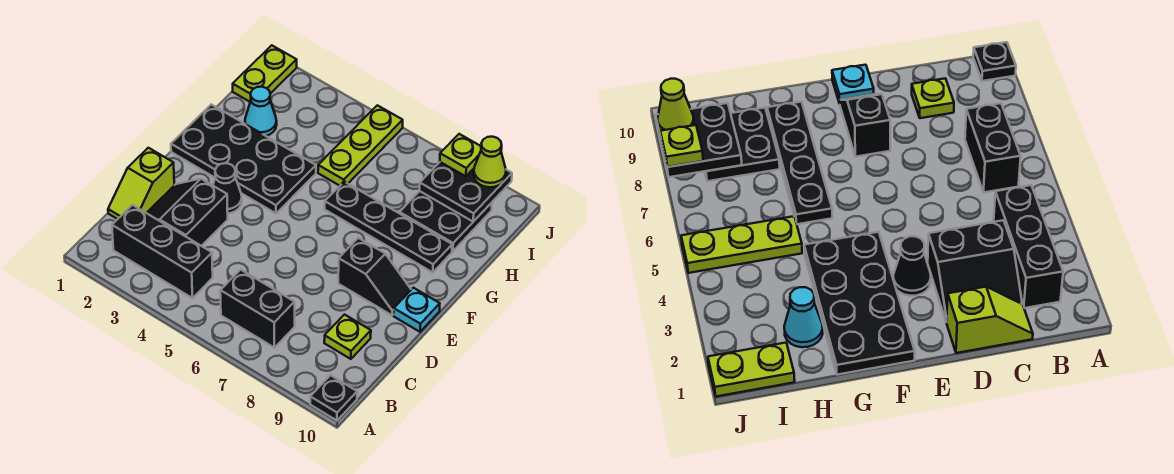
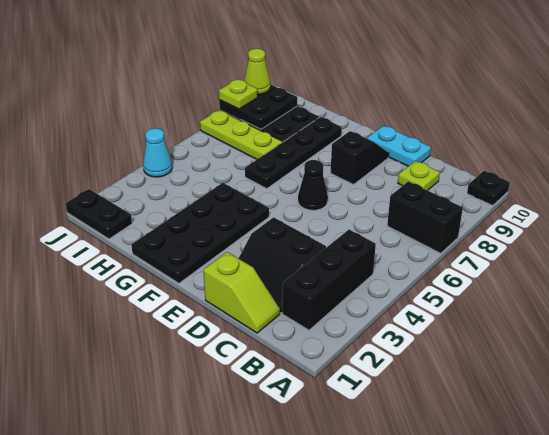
black 1x2 brick [220,270,295,348] -> black 1x2 brick turned to [387,181,463,253]
black 1x1 cone [213,163,242,213] -> black 1x1 cone moved to [298,160,328,210]
cyan 1x1 plate [394,288,440,332] -> cyan 1x2 plate [367,126,431,166]
cyan 1x1 cone [245,87,277,136] -> cyan 1x1 cone moved to [143,129,172,177]
lime 1x3 plate [318,105,403,186] -> lime 1x3 plate moved to [200,110,282,159]
lime 1x2 plate [233,45,297,102] -> black 1x2 plate [66,189,132,239]

